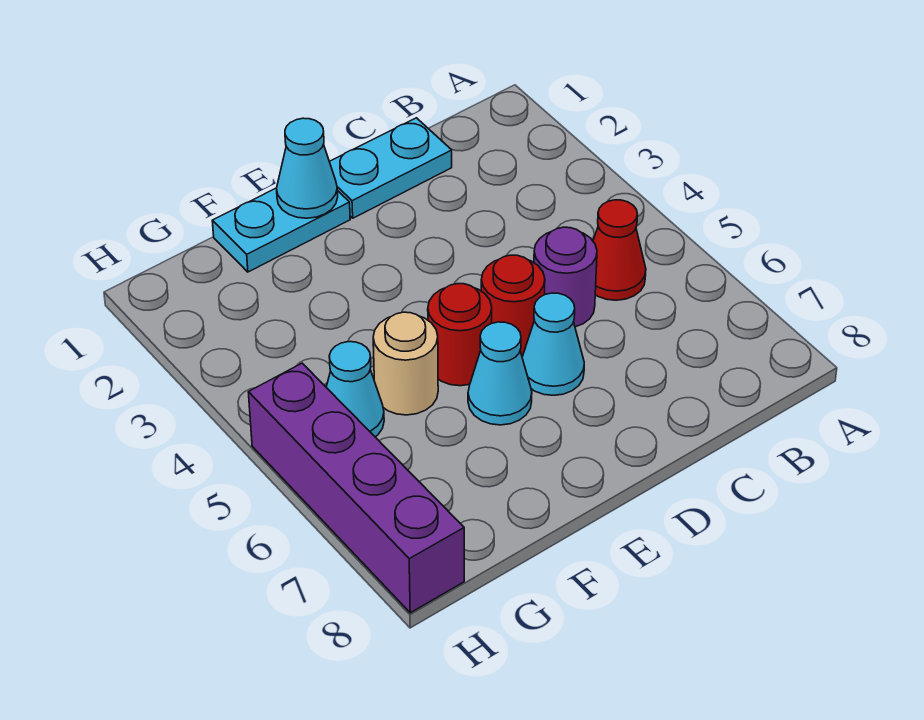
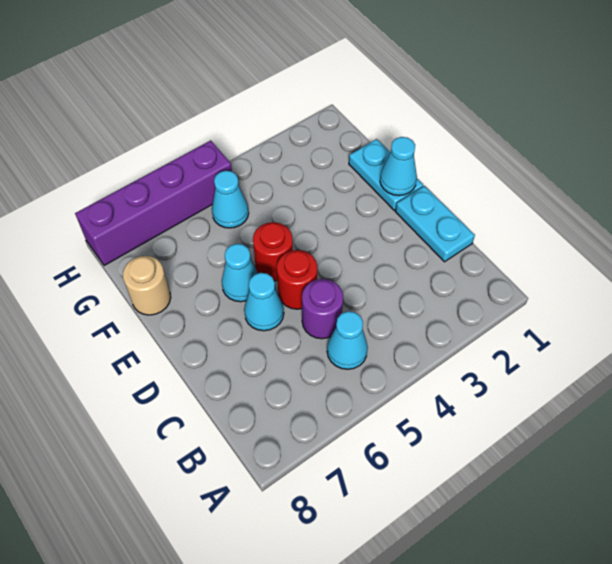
red 1x1 cone [593,200,646,300] -> cyan 1x1 cone [327,311,368,369]
tan 1x1 round brick [373,312,438,415] -> tan 1x1 round brick moved to [123,256,171,315]

